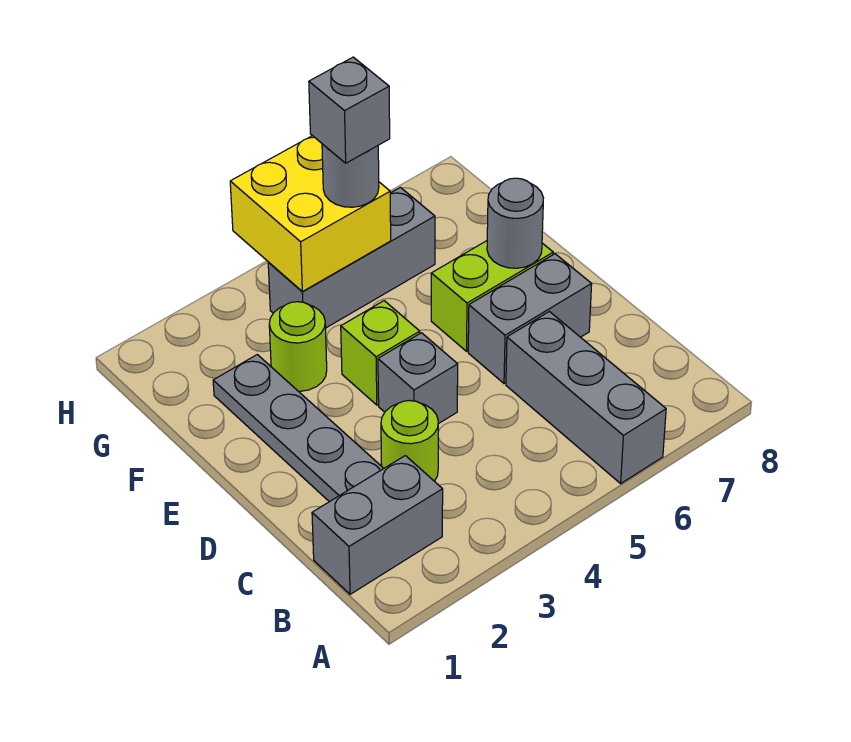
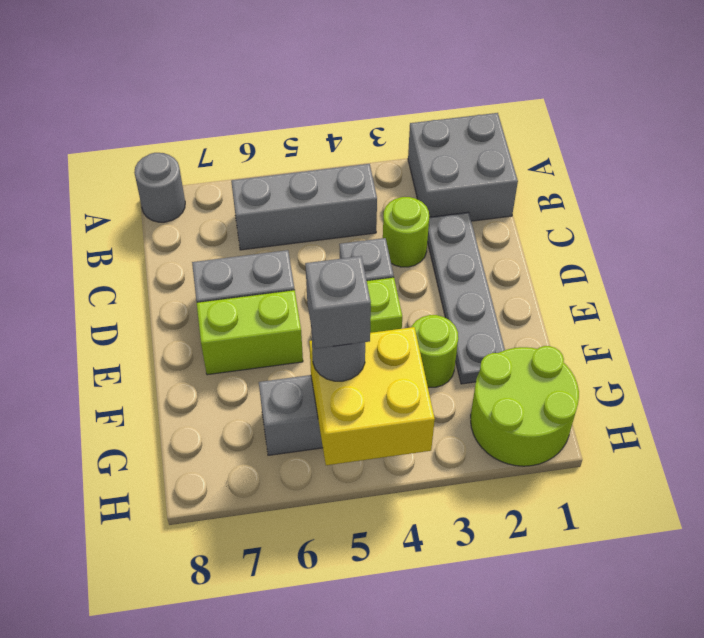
grey 1x3 brick [506,312,666,483] -> grey 1x3 brick turned to [231,164,377,250]
grey 1x2 brick [312,456,443,594] -> grey 2x2 brick [408,113,518,221]
grey 1x1 round brick [487,178,543,268] -> grey 1x1 round brick moved to [134,153,185,222]
none -> lime 2x2 round brick [471,346,579,466]

